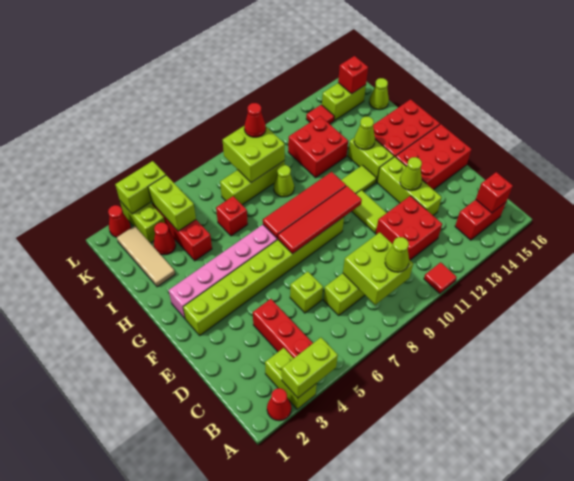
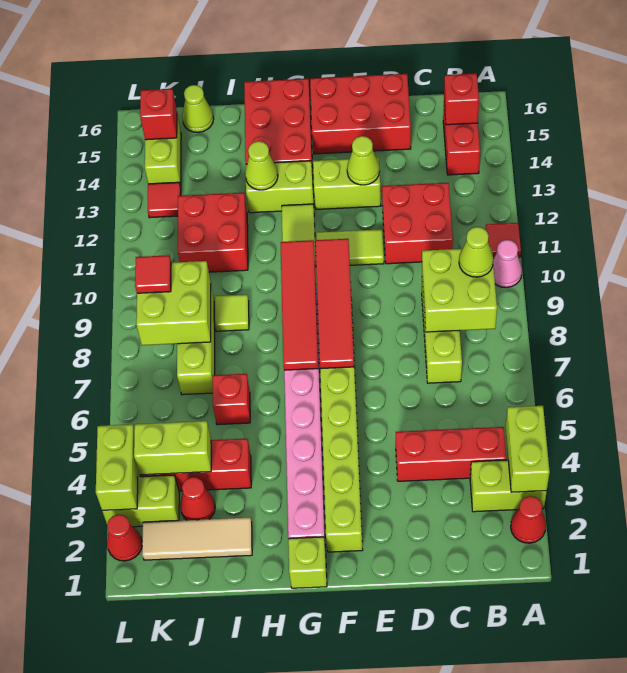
none -> pink 1x1 cone [493,240,522,288]
lime 1x1 brick [290,272,323,313] -> lime 1x1 brick moved to [288,537,327,588]
lime 1x3 brick [377,157,442,215] -> lime 1x2 brick [313,158,381,209]
red 2x3 brick [396,124,471,190] -> red 2x3 brick turned to [310,74,411,154]
lime 1x1 cone [274,165,294,197] -> lime 1x1 tile [215,295,249,331]
red 1x1 cone [244,103,266,137] -> red 1x1 tile [135,255,171,293]

